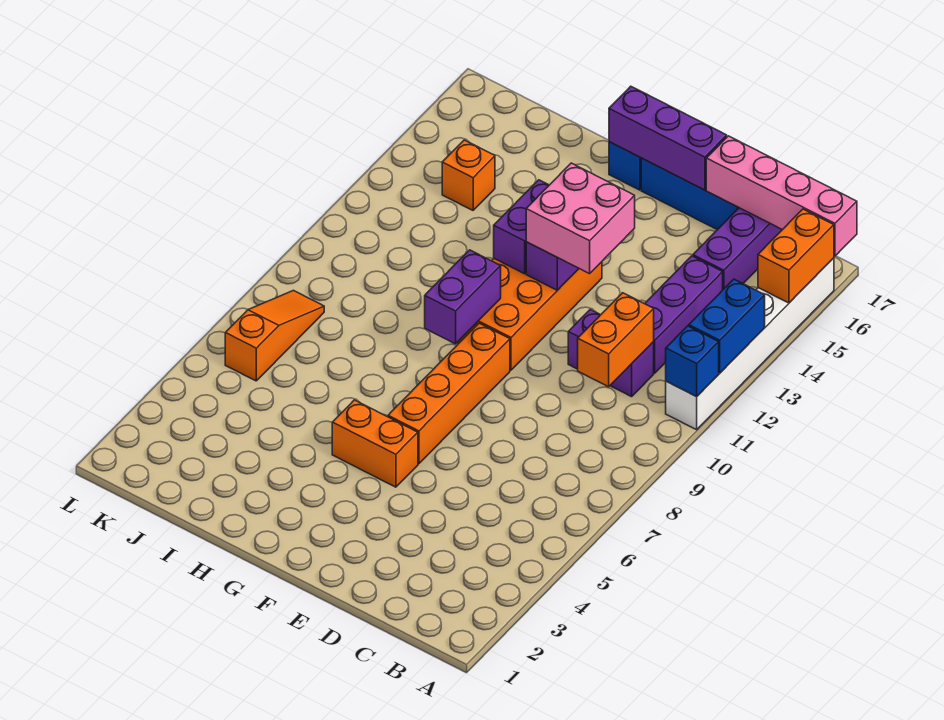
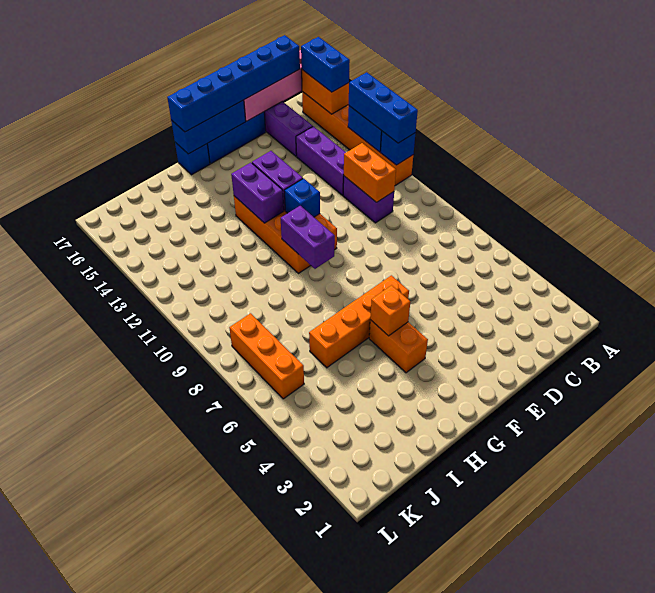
white 1x6 brick [666,258,834,430] -> orange 1x6 brick [302,92,413,186]
none -> blue 1x3 brick [349,72,418,143]
none -> blue 1x2 brick [301,37,350,92]
none -> blue 1x6 brick [167,35,300,132]
purple 1x2 brick [568,309,654,397] -> purple 1x2 brick turned to [343,176,394,223]
pink 2x2 brick [526,163,635,274] -> none
purple 1x3 brick [609,86,727,190] -> blue 1x3 brick [171,100,246,154]
orange 1x2 brick [332,400,418,487] -> orange 1x2 brick turned to [369,320,428,373]
orange 1x4 brick [388,323,510,464] -> orange 1x4 brick turned to [309,275,409,368]
none -> blue 1x1 brick [284,179,320,217]
orange 1x1 brick [442,140,495,210] -> orange 1x1 brick moved to [370,285,410,336]
orange 1x3 slope [225,290,324,381] -> orange 1x3 brick [229,313,304,399]

